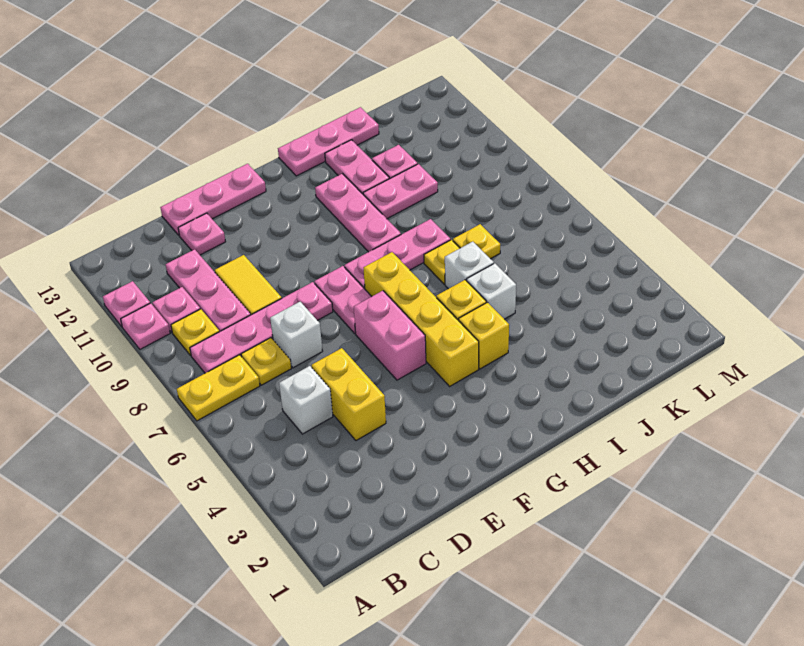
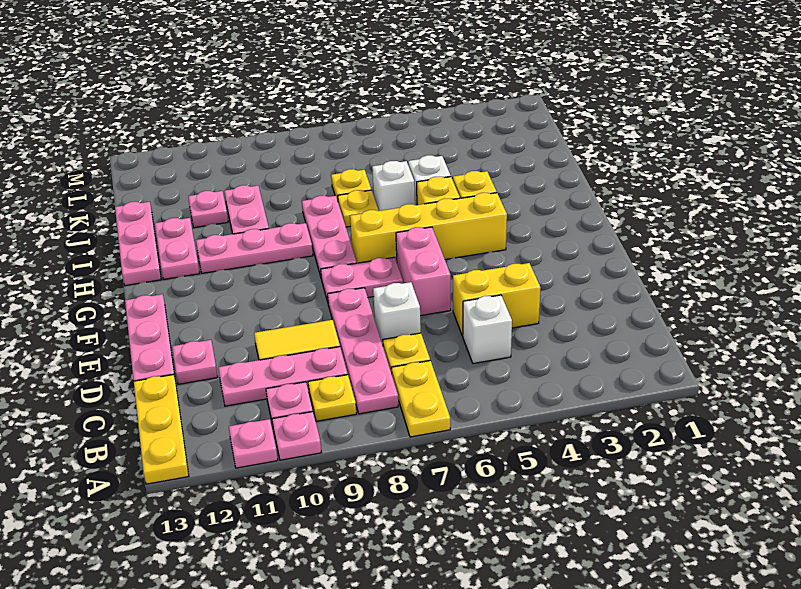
none -> yellow 1x3 plate [134,375,189,484]
pink 1x2 brick [354,291,426,380] -> pink 1x2 brick turned to [396,227,451,316]
pink 1x2 plate [325,140,389,194] -> pink 1x2 plate turned to [155,218,200,280]

